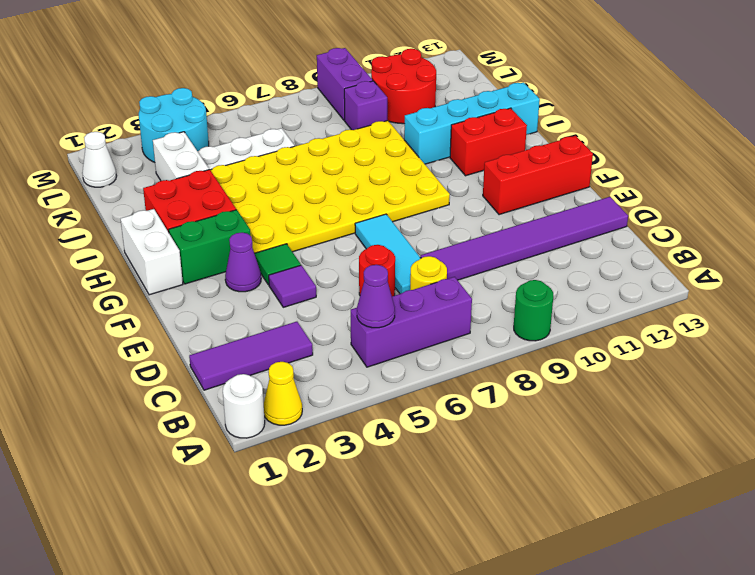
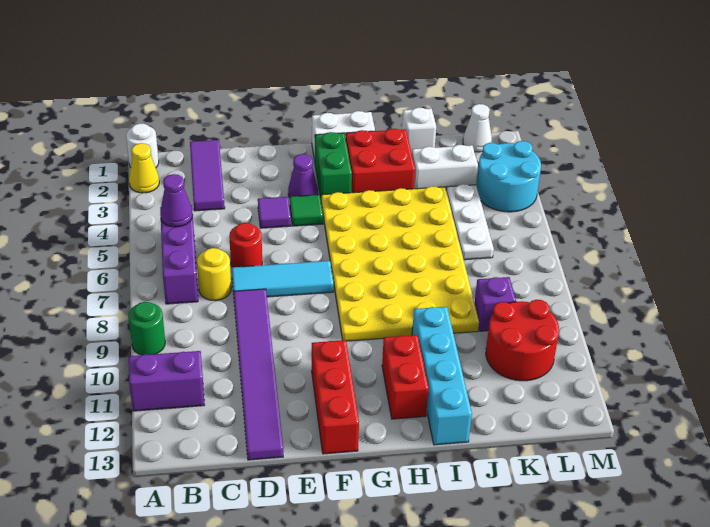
none -> white 1x1 brick [402,107,436,153]
purple 1x2 brick [317,48,373,121] -> purple 1x2 brick moved to [129,351,204,411]

